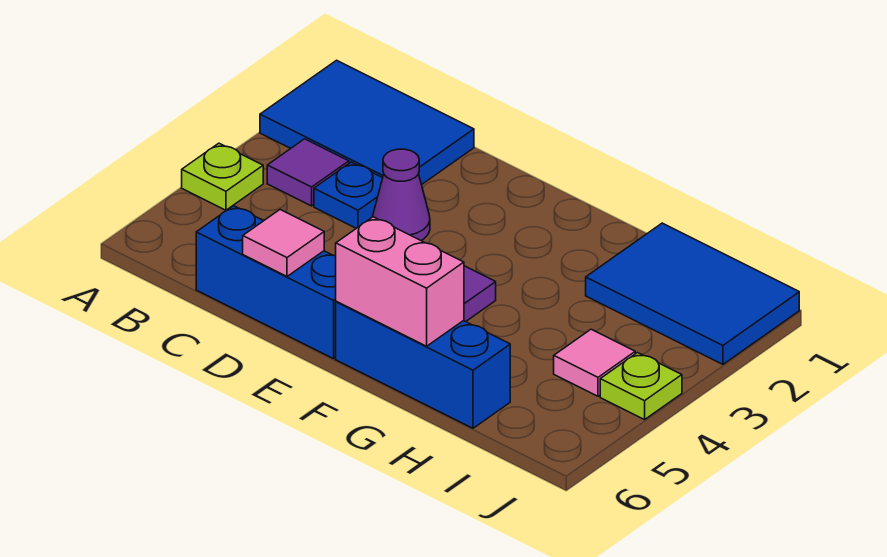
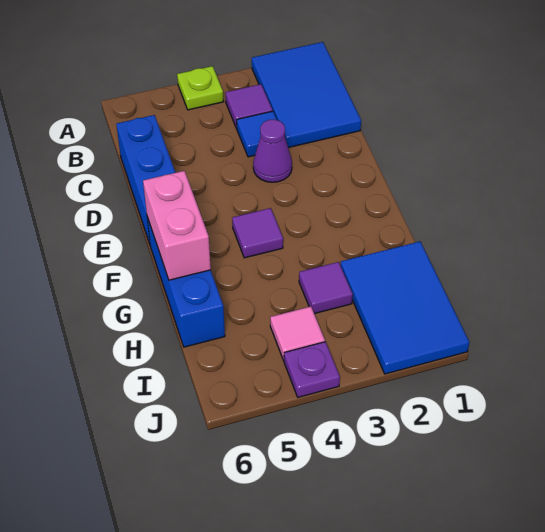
blue 1x1 plate [314,162,382,228] -> blue 1x1 tile [237,111,277,157]
pink 1x1 tile [243,210,324,276] -> none
none -> purple 1x1 tile [299,262,353,314]
lime 1x1 plate [600,353,682,420] -> purple 1x1 plate [284,342,340,397]

